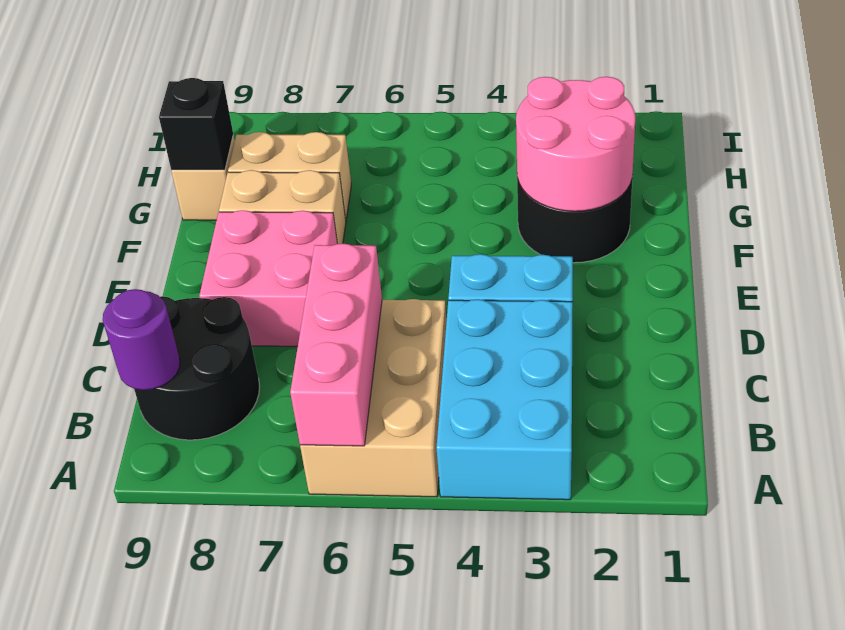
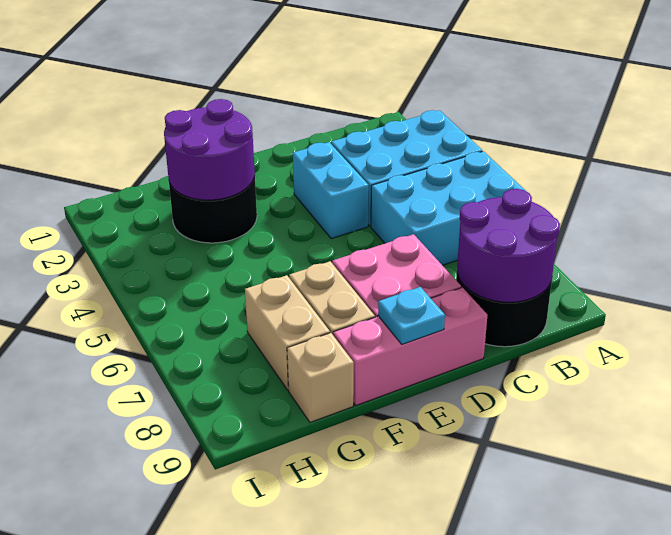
tan 2x3 brick [300,299,447,497] -> cyan 2x3 brick [371,151,526,265]
pink 1x3 brick [290,243,382,446] -> pink 1x3 brick moved to [333,287,487,405]
purple 1x1 round brick [103,289,180,390] -> purple 2x2 round brick [457,189,560,302]
none -> cyan 1x1 plate [378,287,445,344]
pink 2x2 round brick [516,77,636,211] -> purple 2x2 round brick [164,99,255,200]
black 1x1 brick [159,78,233,170] -> none

